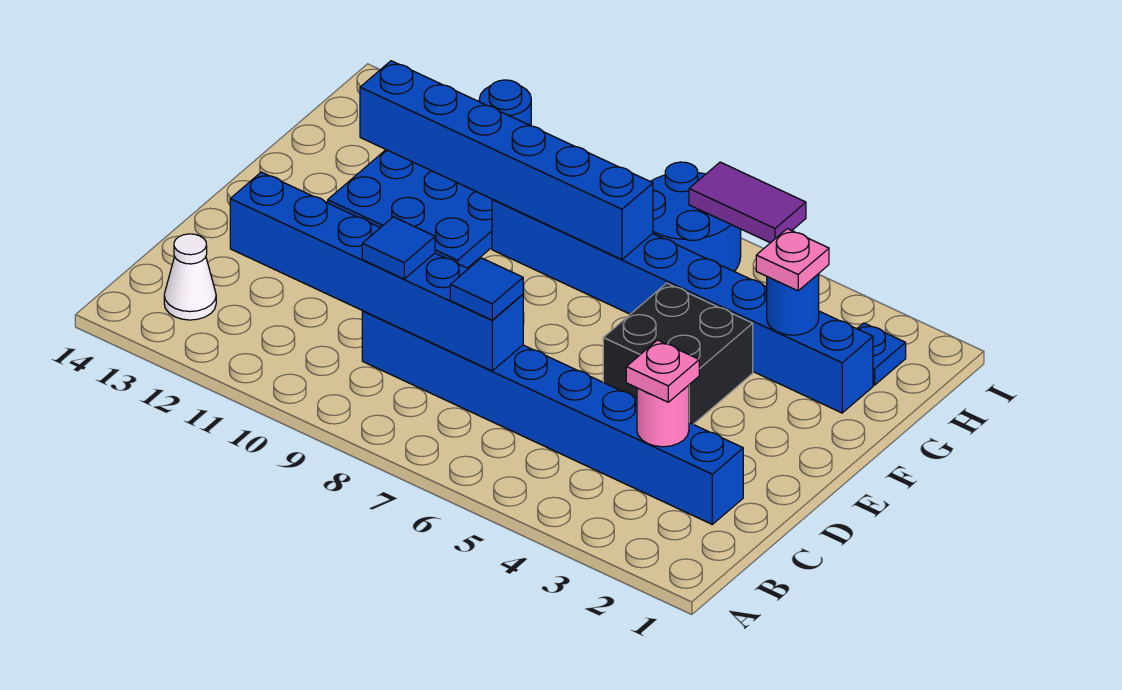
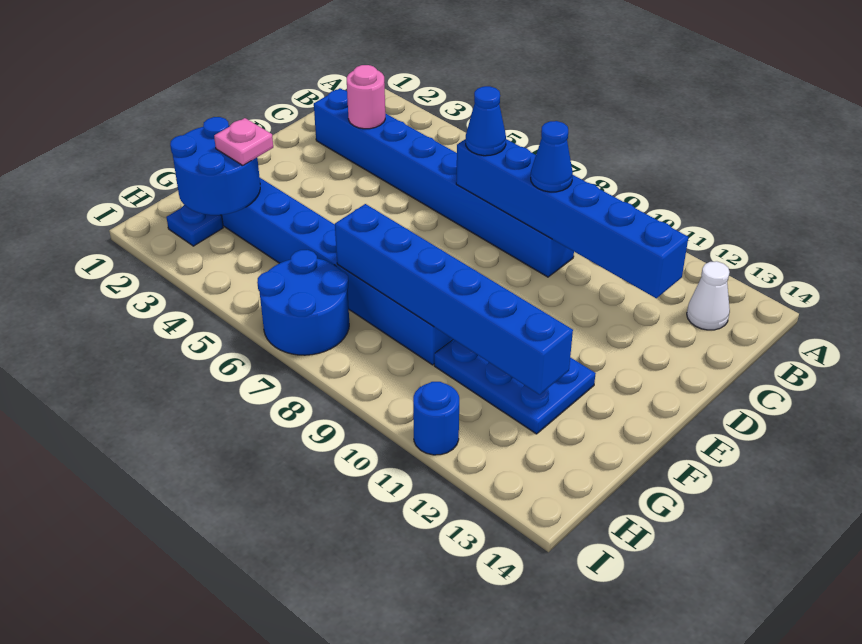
pink 1x1 plate [626,340,699,402] -> none
blue 1x1 tile [450,258,523,320] -> blue 1x1 cone [466,86,506,156]
blue 1x1 tile [362,217,435,279] -> blue 1x1 cone [531,121,573,192]
black 2x2 brick [603,283,753,424] -> none
blue 1x1 round brick [767,274,819,335] -> blue 2x2 round brick [170,117,260,215]
purple 1x2 tile [689,162,806,243] -> none

